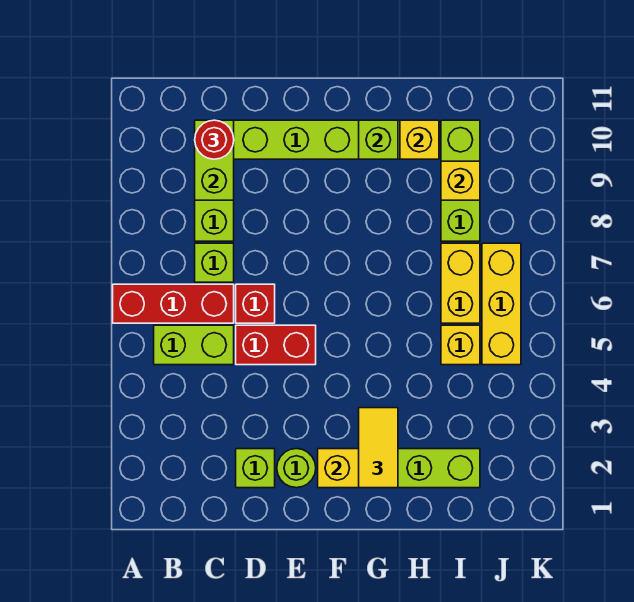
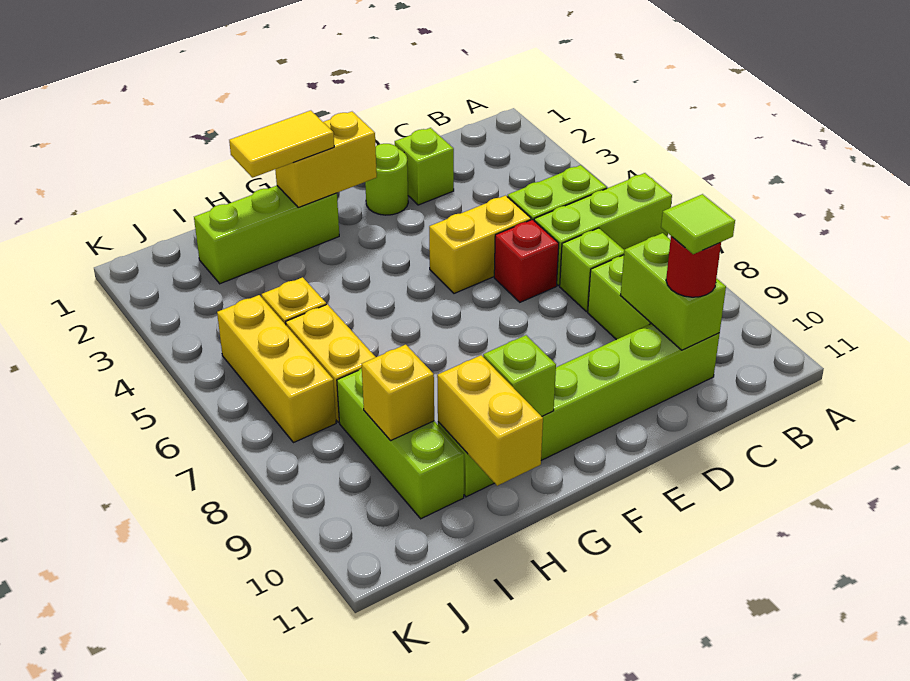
red 1x3 brick [113,284,234,323] -> lime 1x3 brick [534,173,672,286]
none -> lime 1x1 tile [661,194,735,254]
red 1x2 brick [236,325,316,365] -> yellow 1x2 brick [429,195,531,293]
yellow 1x2 tile [359,408,398,488] -> yellow 1x2 tile turned to [229,111,334,178]
yellow 1x1 brick [400,120,439,159] -> yellow 1x2 brick [437,355,543,486]

